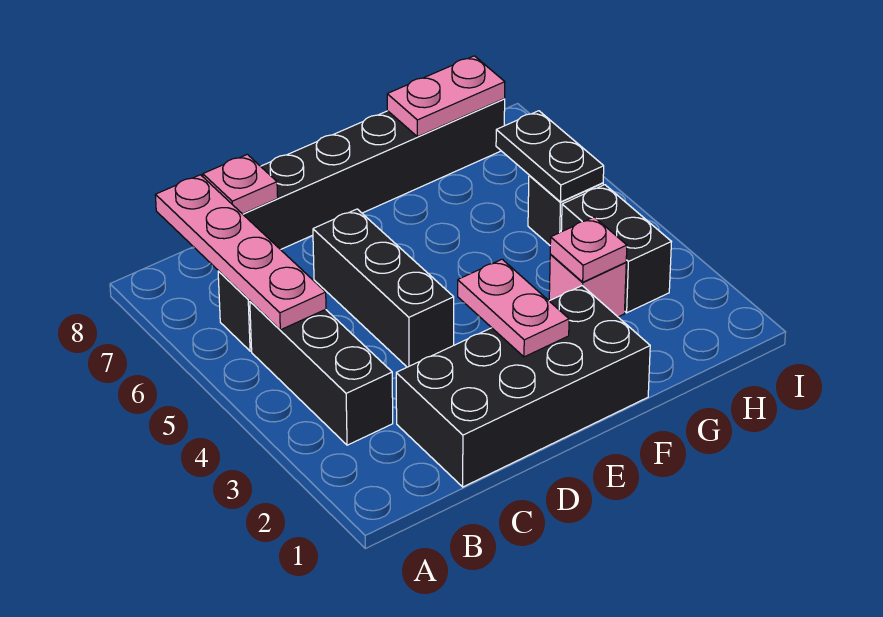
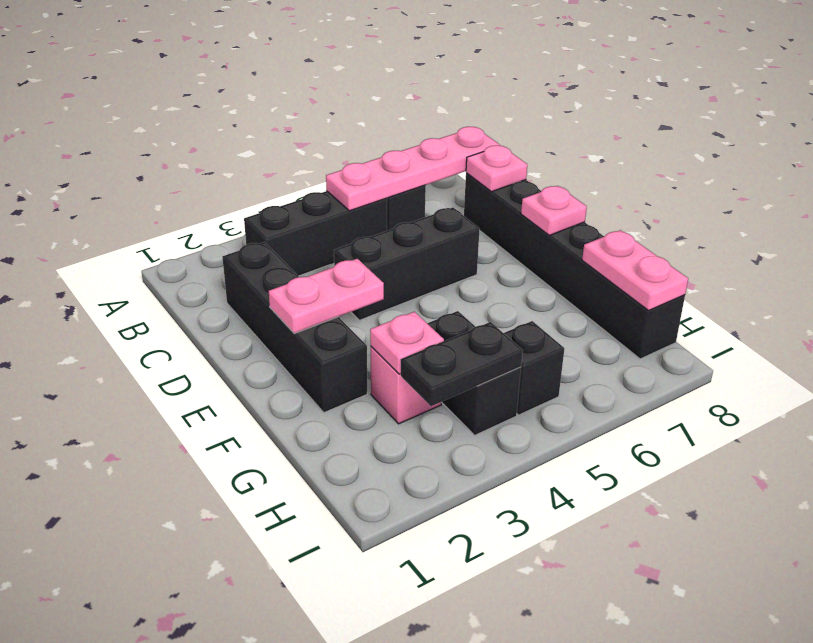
black 2x4 brick [396,286,650,487] -> black 1x4 brick [222,242,367,412]
none -> pink 1x1 plate [521,186,587,235]
black 1x2 brick [561,185,671,313] -> black 1x2 brick turned to [427,311,521,435]
black 1x2 plate [496,111,604,202] -> black 1x2 plate moved to [401,322,523,406]

